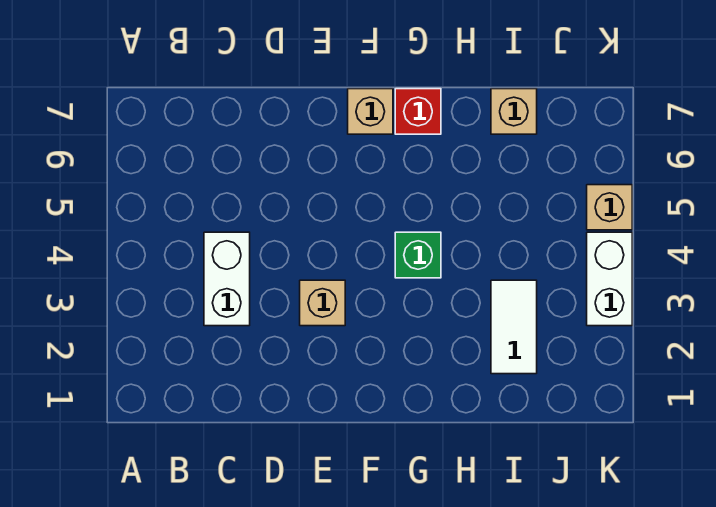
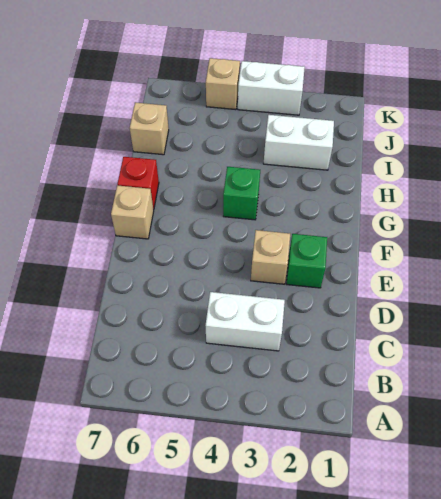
none -> green 1x1 brick [287,234,327,288]
white 1x2 tile [491,280,537,374] -> white 1x2 brick [264,115,334,170]

